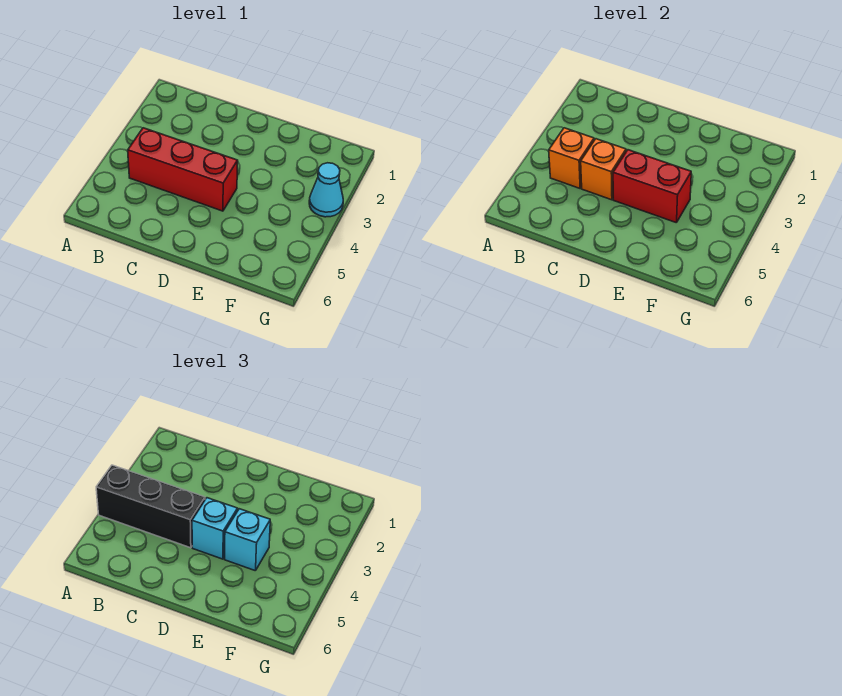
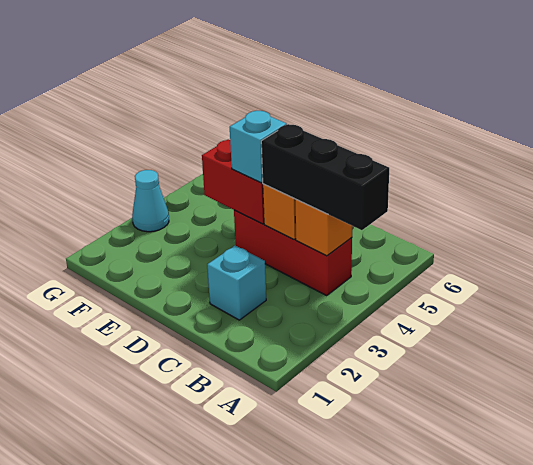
cyan 1x1 brick [225,509,270,571] -> cyan 1x1 brick moved to [207,245,266,320]

